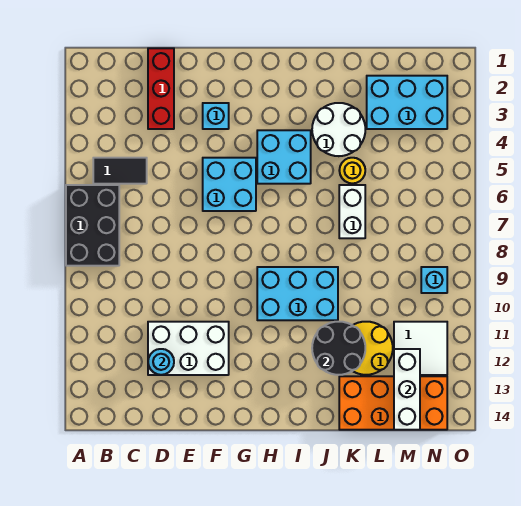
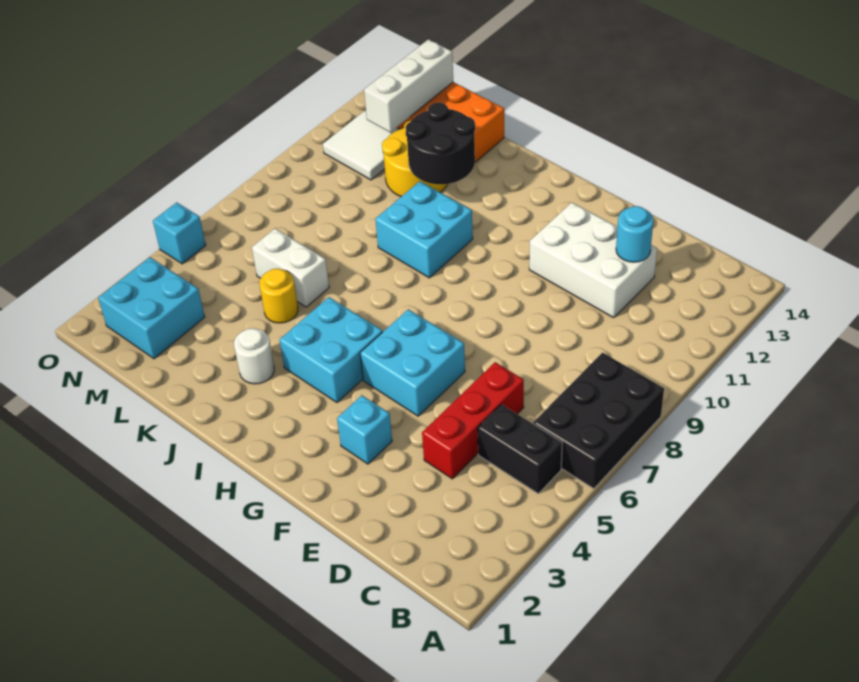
black 1x2 tile [93,158,147,184] -> black 1x2 brick [478,404,562,494]
red 1x3 brick [148,48,174,129] -> red 1x3 brick moved to [422,362,524,479]
cyan 2x3 brick [257,267,338,320] -> cyan 2x2 brick [375,181,473,278]
white 2x2 round brick [312,103,365,156] -> white 1x1 round brick [234,328,274,384]
white 1x2 brick [339,185,365,238] -> white 1x2 brick turned to [252,228,329,307]
cyan 2x3 brick [367,76,447,129] -> cyan 2x2 brick [98,257,205,359]
cyan 1x1 brick [421,267,447,293] -> cyan 1x1 brick moved to [153,202,206,264]

